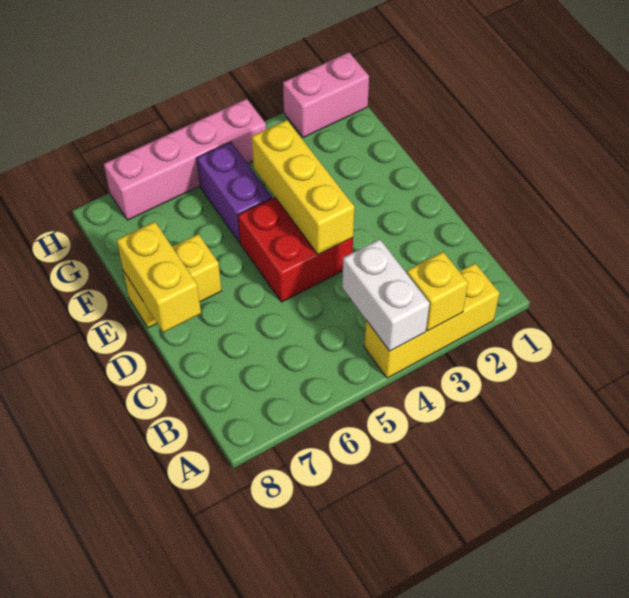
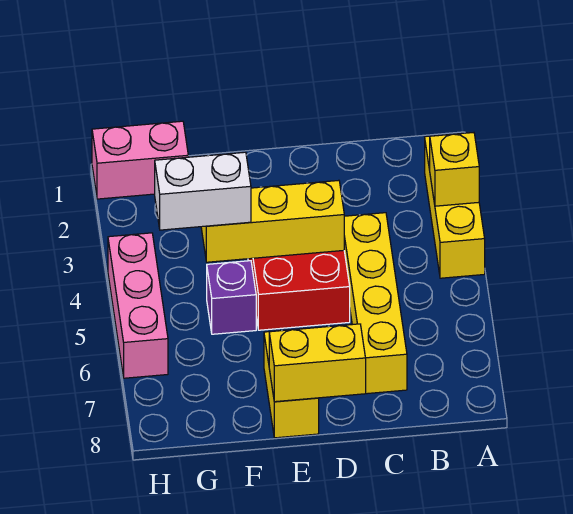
white 1x2 brick [342,239,430,351] -> white 1x2 brick moved to [155,152,251,230]
none -> yellow 1x4 brick [344,213,407,394]
purple 1x2 brick [197,142,272,242] -> purple 1x1 brick [207,261,256,334]
pink 1x2 brick [283,52,369,138] -> pink 1x2 brick turned to [92,121,188,199]
pink 1x4 brick [104,99,266,220] -> pink 1x3 brick [108,233,168,378]

